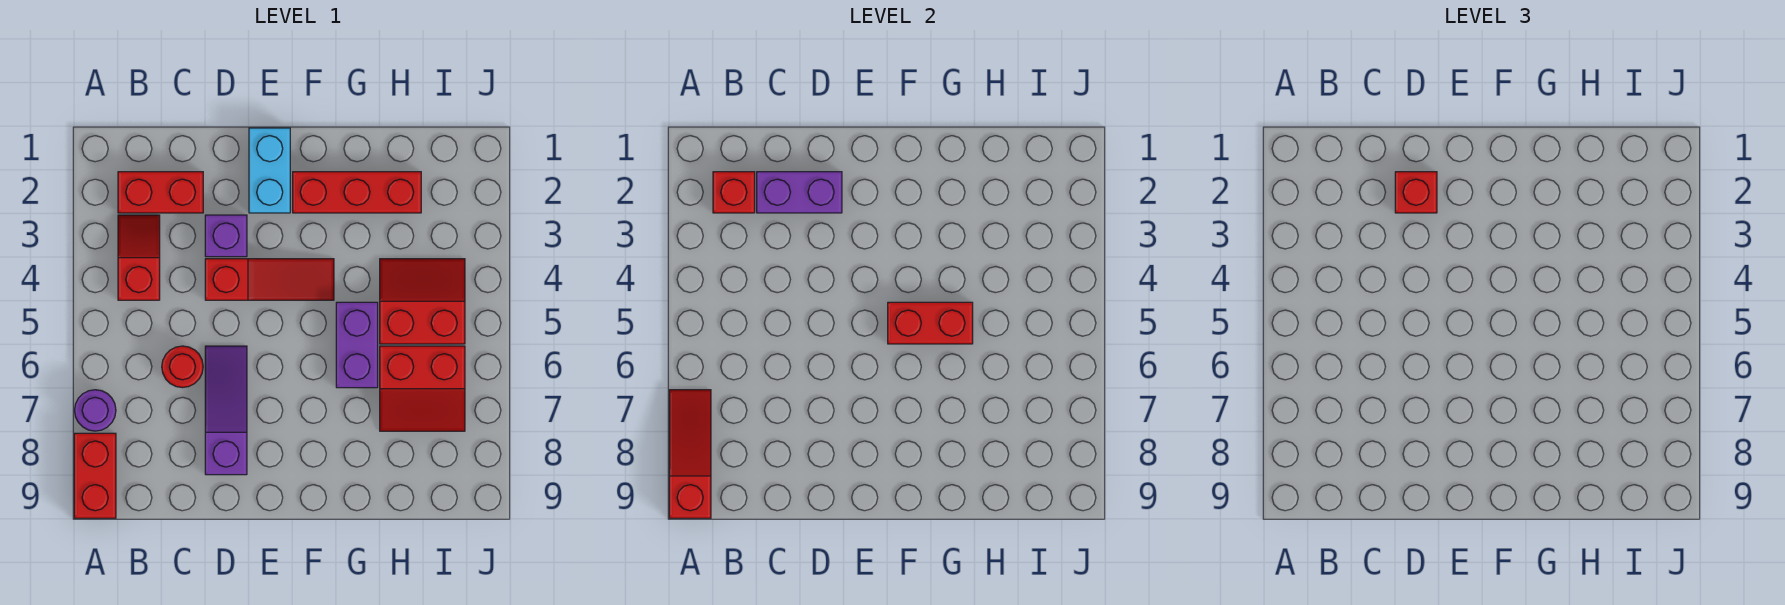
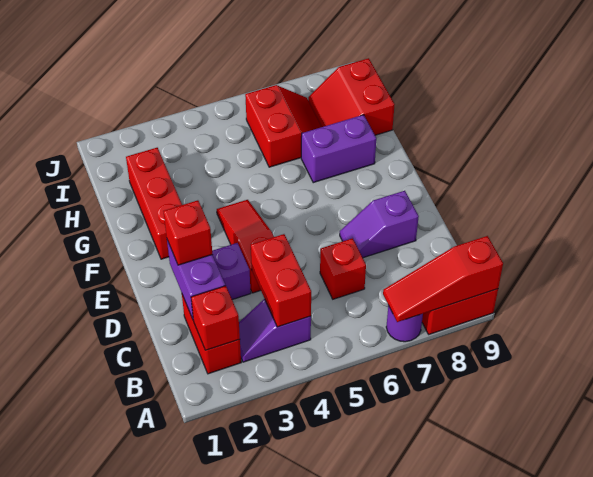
red 1x2 slope [118,215,160,300] -> purple 1x2 slope [239,299,311,362]
red 1x1 round brick [162,346,203,388] -> red 1x1 brick [320,238,366,299]
purple 1x3 slope [205,346,247,475] -> purple 1x2 slope [340,191,419,258]
cyan 1x2 brick [249,128,290,213] -> none
red 1x2 brick [888,302,973,344] -> red 1x2 brick moved to [251,234,311,327]
purple 1x2 brick [336,302,378,388] -> purple 1x2 brick moved to [301,115,376,183]
red 2x2 slope [380,259,465,344] -> red 2x2 slope moved to [308,58,395,135]

